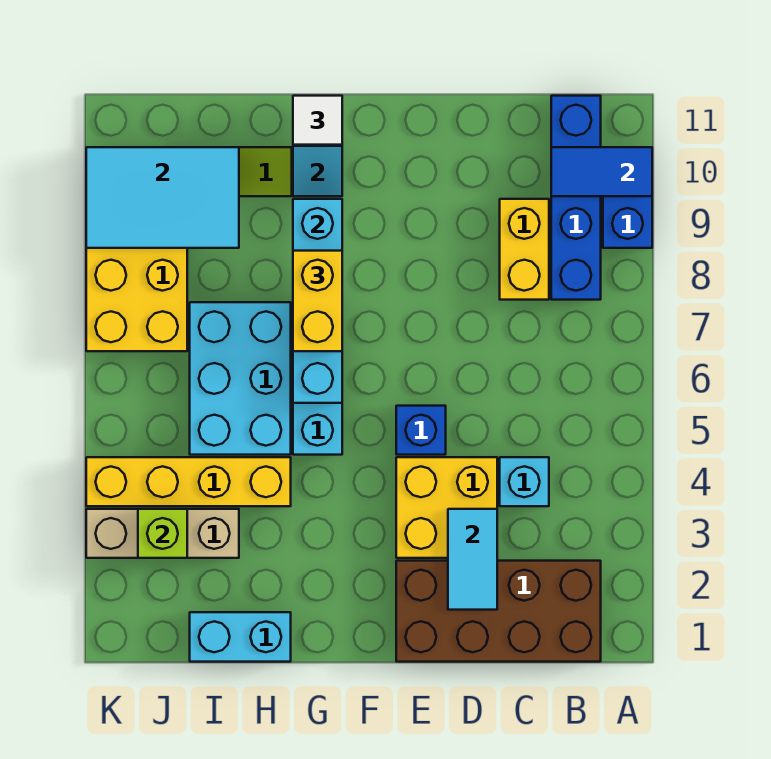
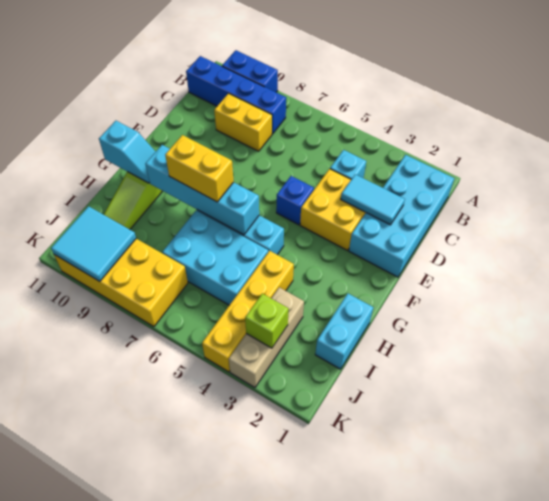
blue 1x2 tile [551,147,652,196] -> none
brown 2x4 brick [396,561,601,662] -> cyan 2x4 brick [349,155,454,277]
white 1x1 tile [293,96,342,145] -> none
cyan 2x3 tile [86,147,239,248] -> cyan 2x2 tile [51,206,136,281]

